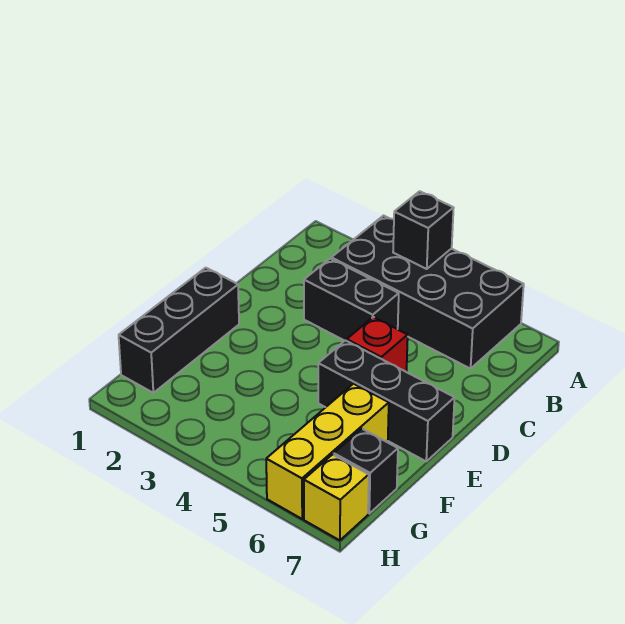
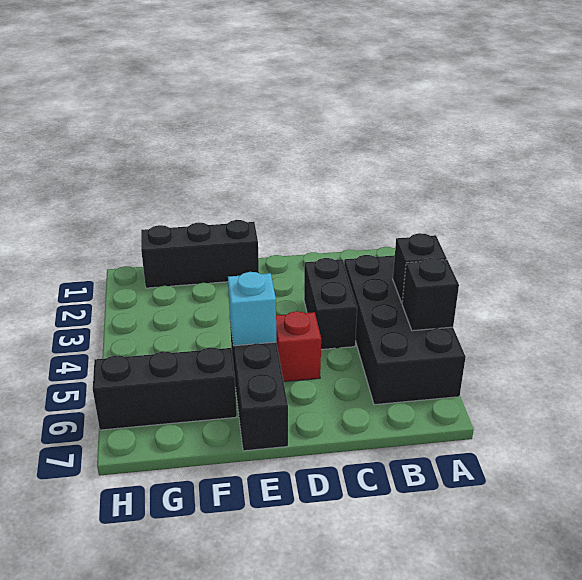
none -> cyan 1x1 brick [228,272,276,346]
yellow 1x3 brick [266,384,389,519] -> black 1x3 brick [93,347,237,430]
black 1x1 brick [334,429,398,513] -> black 1x1 brick moved to [402,258,459,331]
yellow 1x1 brick [304,455,369,540] -> none

